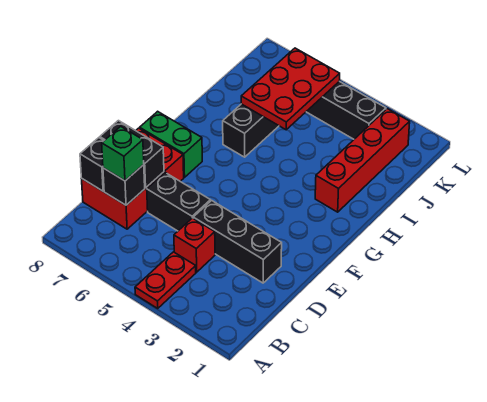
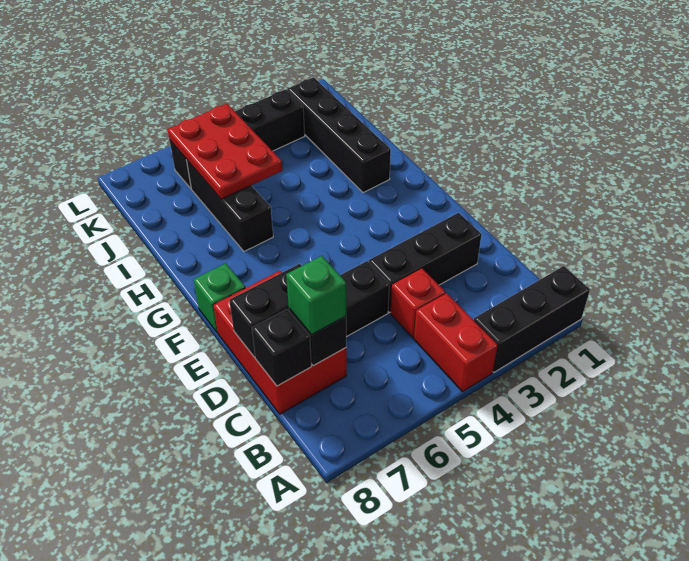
none -> black 1x3 brick [474,266,590,372]
red 1x2 plate [135,252,196,308] -> red 1x2 brick [414,293,498,392]
green 1x2 brick [140,111,202,177] -> green 1x1 brick [193,263,245,332]
red 1x4 brick [315,109,410,212] -> black 1x4 brick [287,77,391,193]

